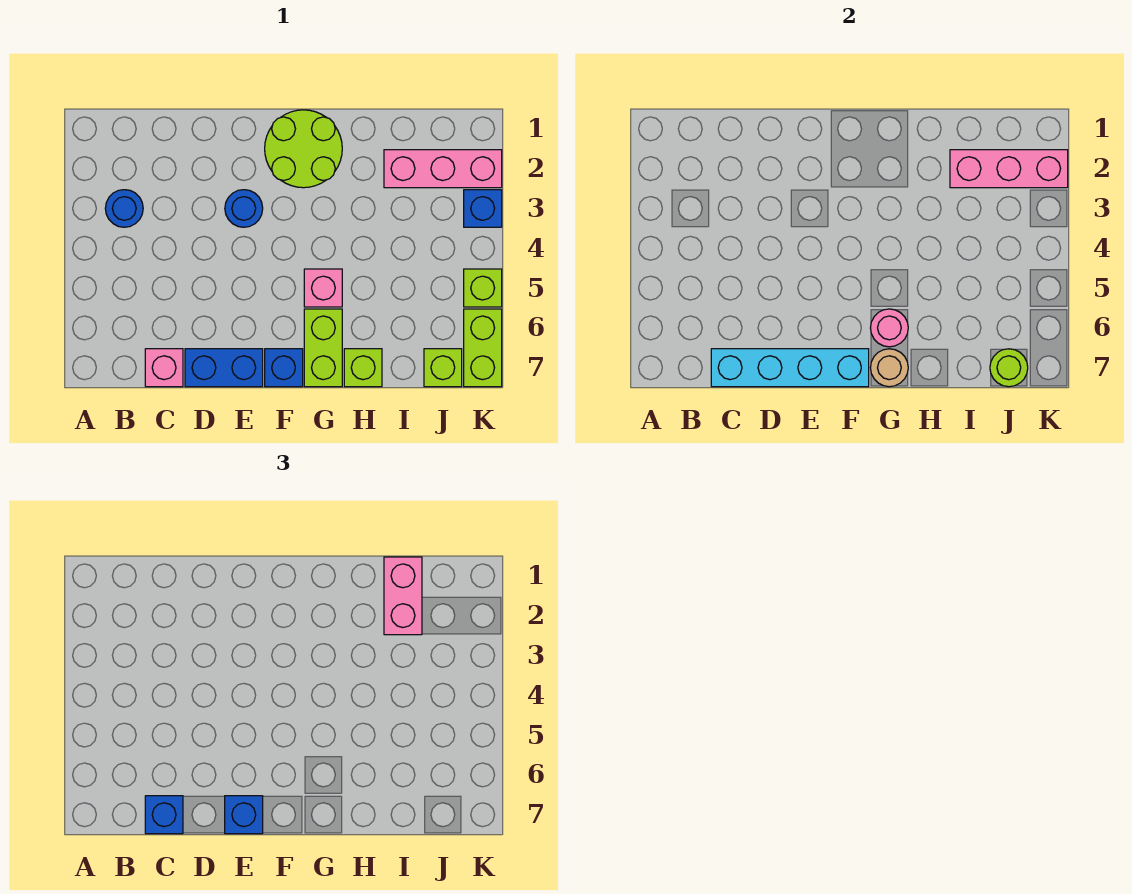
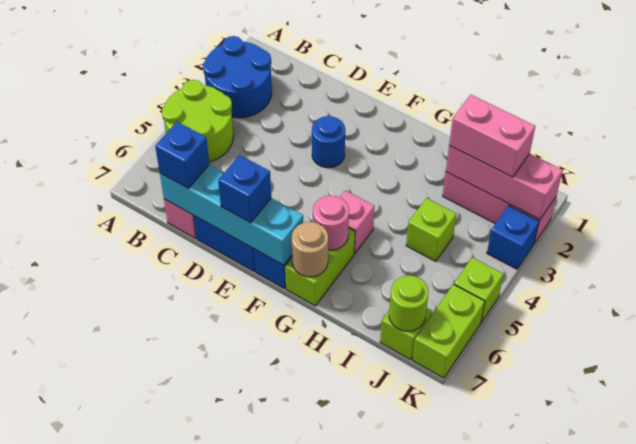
blue 1x1 round brick [105,190,143,227] -> blue 2x2 round brick [203,36,272,118]
lime 2x2 round brick [265,110,342,188] -> lime 2x2 round brick moved to [162,80,234,162]
lime 1x1 brick [344,349,382,387] -> lime 1x1 brick moved to [406,198,456,262]
pink 1x2 brick [384,557,422,635] -> pink 1x2 brick turned to [449,95,535,177]

